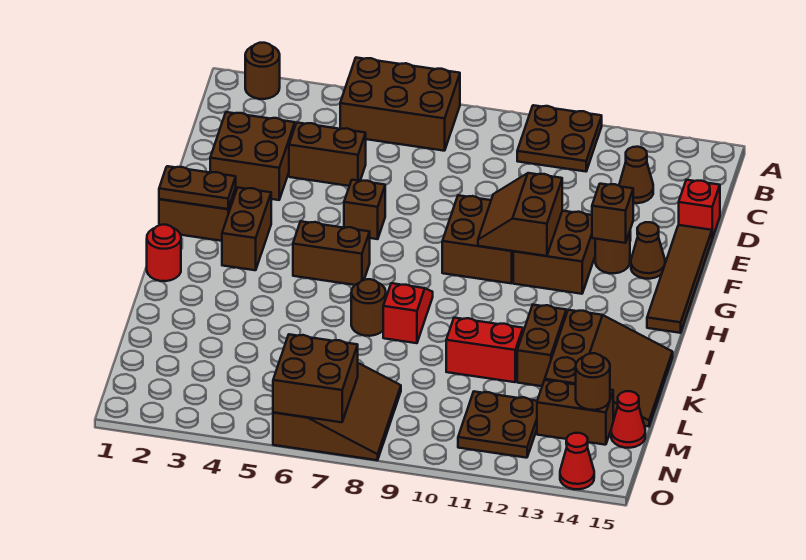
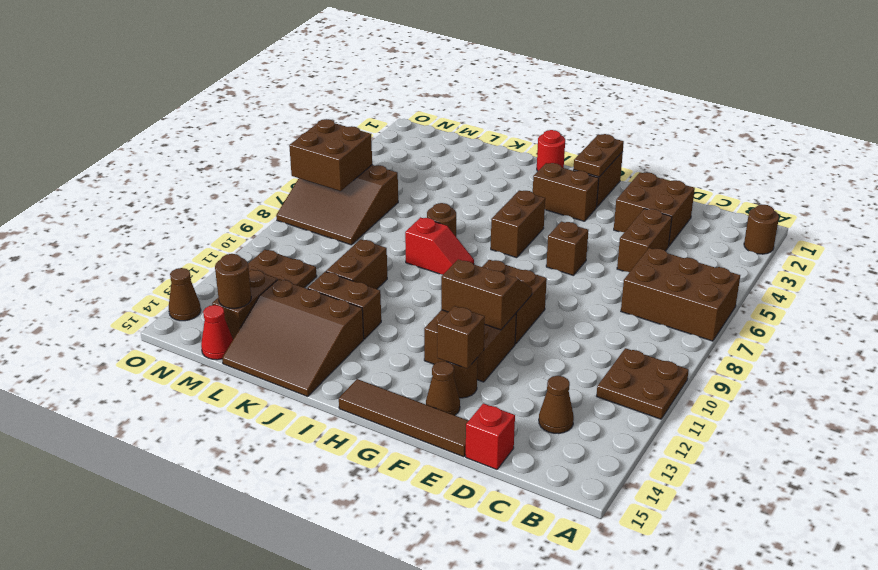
brown 2x3 brick [340,58,460,151] -> brown 2x3 brick turned to [621,248,740,341]
red 1x2 brick [446,318,523,382] -> brown 1x2 brick [326,239,387,289]
red 1x1 cone [560,433,594,489] -> brown 1x1 cone [169,268,201,321]

